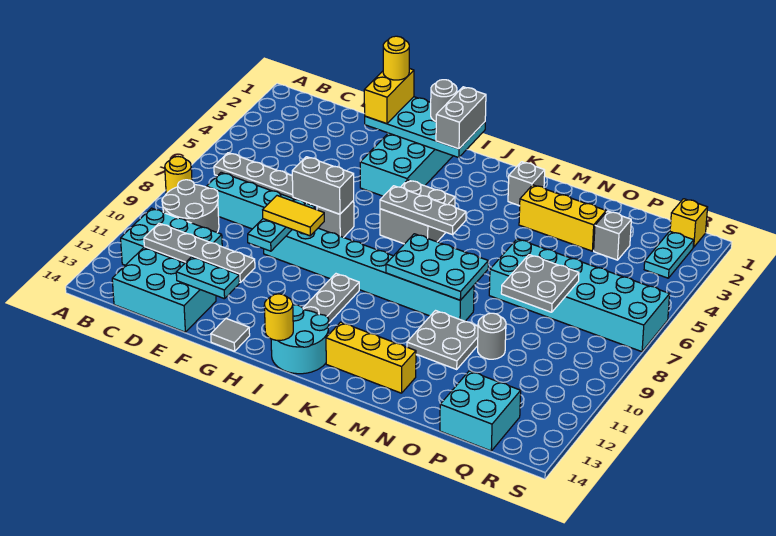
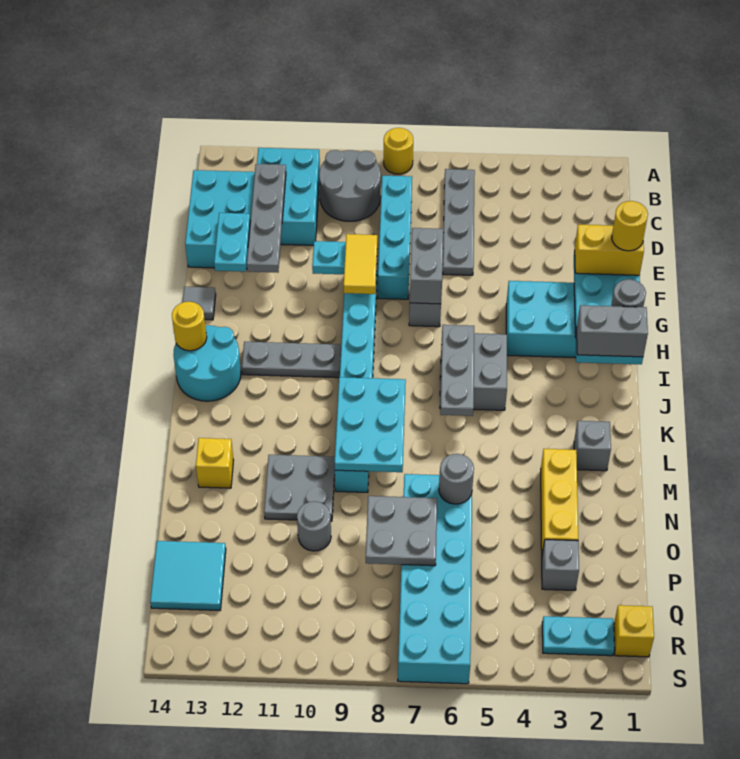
yellow 1x3 brick [326,322,416,393] -> yellow 1x1 brick [196,438,234,488]
none -> grey 1x1 round brick [439,454,474,504]
cyan 2x2 brick [440,371,521,451] -> cyan 2x2 tile [150,541,226,610]

